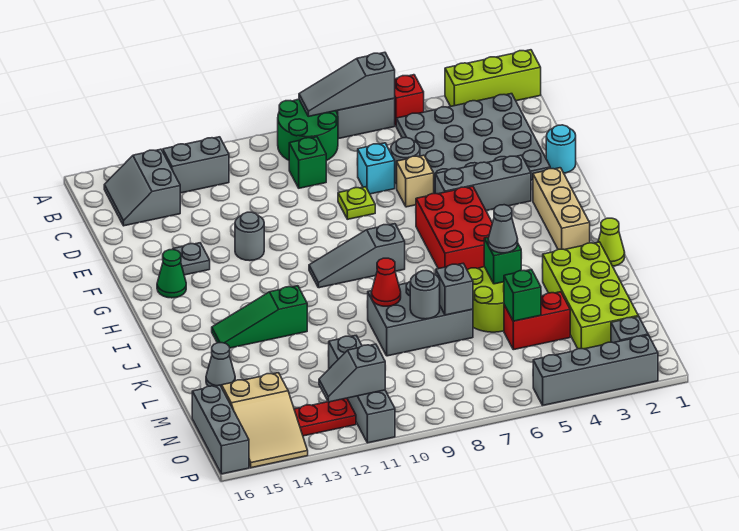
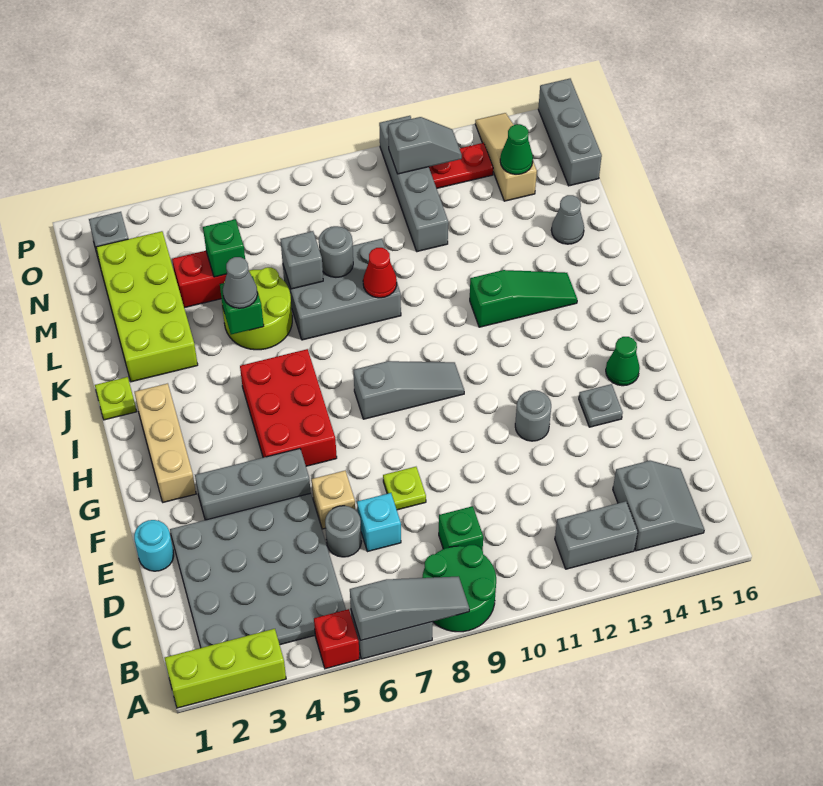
lime 1x1 cone [598,218,625,266] -> lime 1x1 plate [95,377,137,420]
tan 2x3 slope [222,373,308,468] -> tan 1x3 slope [475,113,537,201]
none -> green 1x1 cone [500,124,533,174]
grey 1x4 brick [533,335,658,405] -> none

